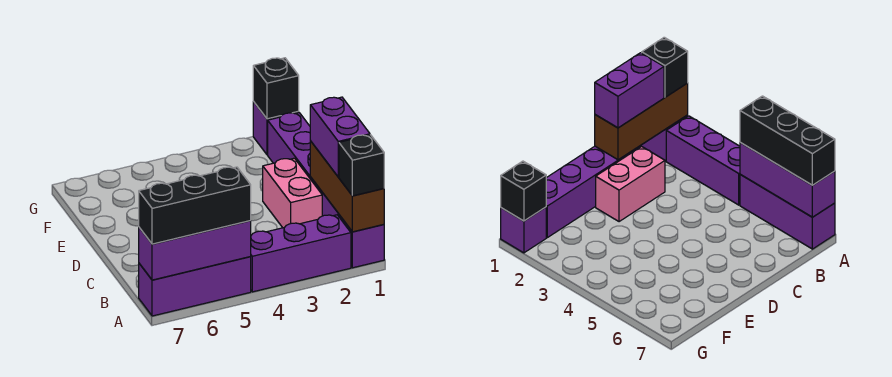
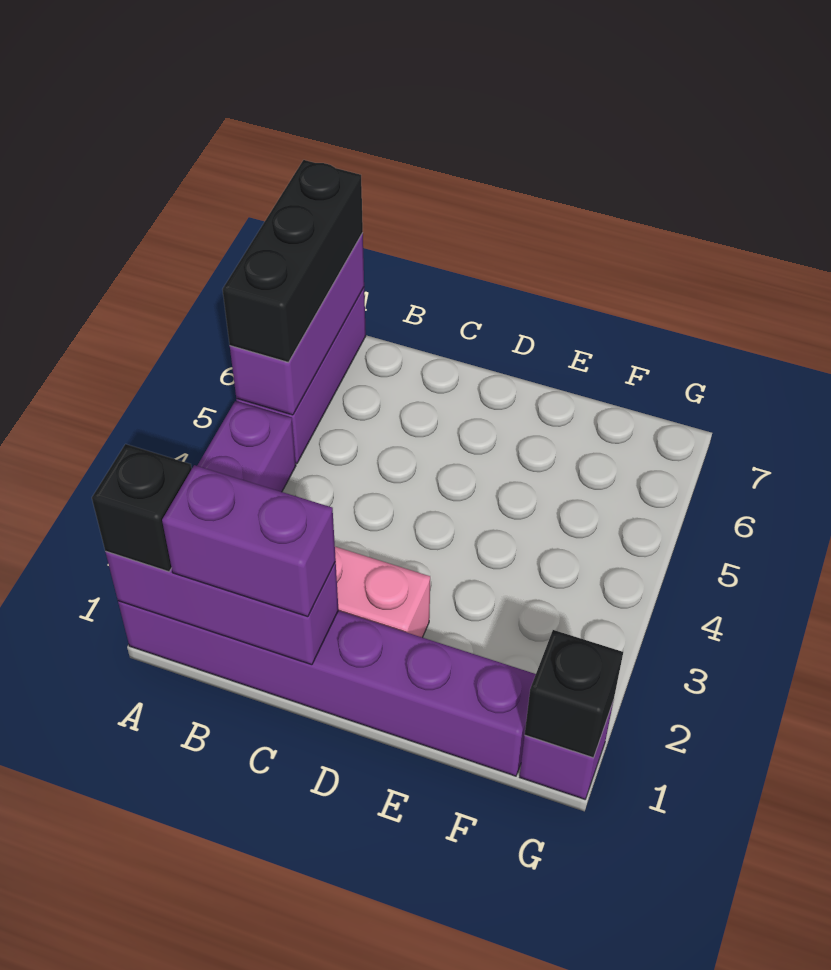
brown 1x3 brick [310,141,384,232] -> purple 1x3 brick [106,552,339,665]

